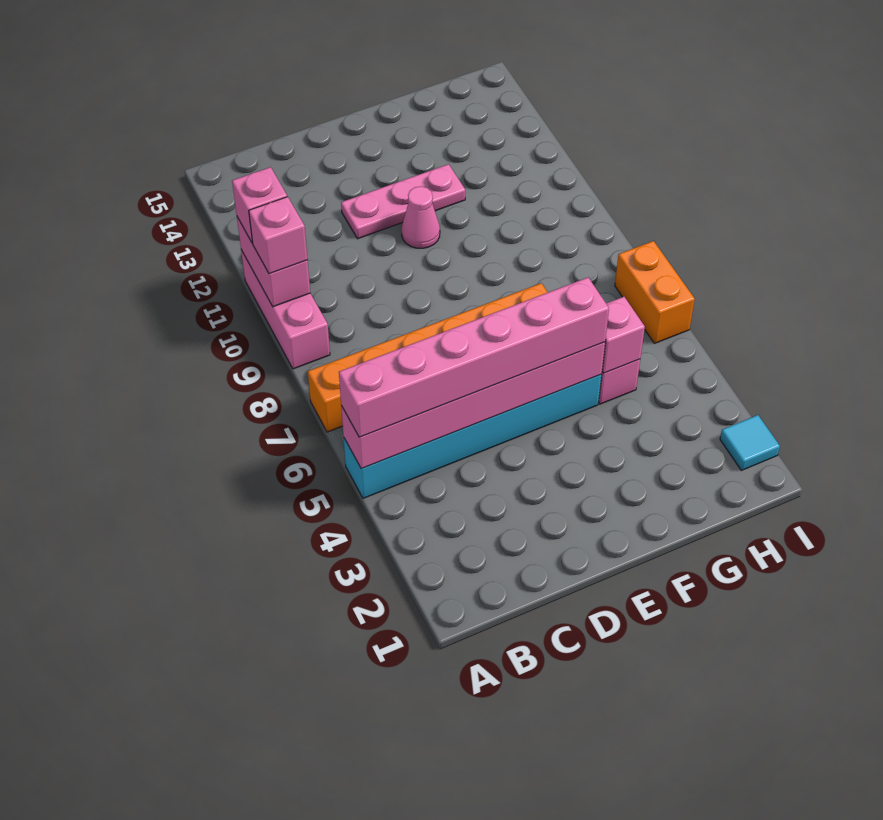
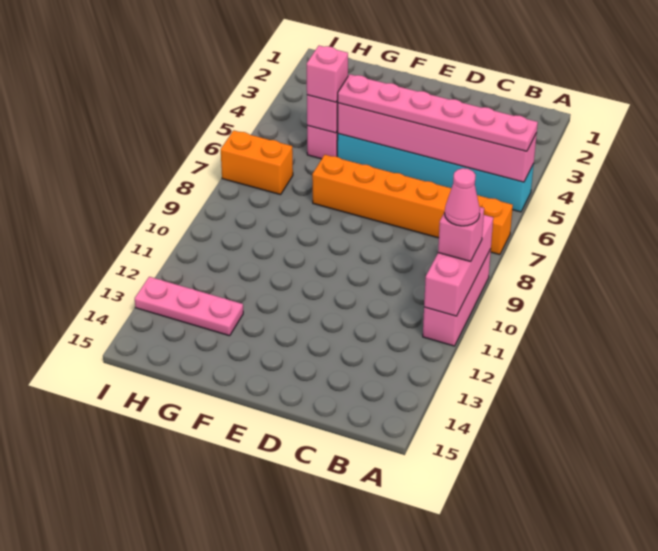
pink 1x6 brick [339,278,609,437] -> pink 1x6 plate [337,74,538,151]
pink 1x2 brick [237,217,310,307] -> pink 1x3 brick [424,215,493,316]
pink 1x1 brick [232,167,287,243] -> pink 1x1 brick moved to [307,46,348,102]
pink 1x3 plate [341,164,465,239] -> pink 1x3 plate moved to [135,277,243,336]
pink 1x1 cone [401,186,440,248] -> pink 1x1 cone moved to [445,168,480,226]
cyan 1x1 tile [720,415,780,470] -> none
orange 1x2 brick [615,241,695,343] -> orange 1x2 brick turned to [221,130,293,195]

